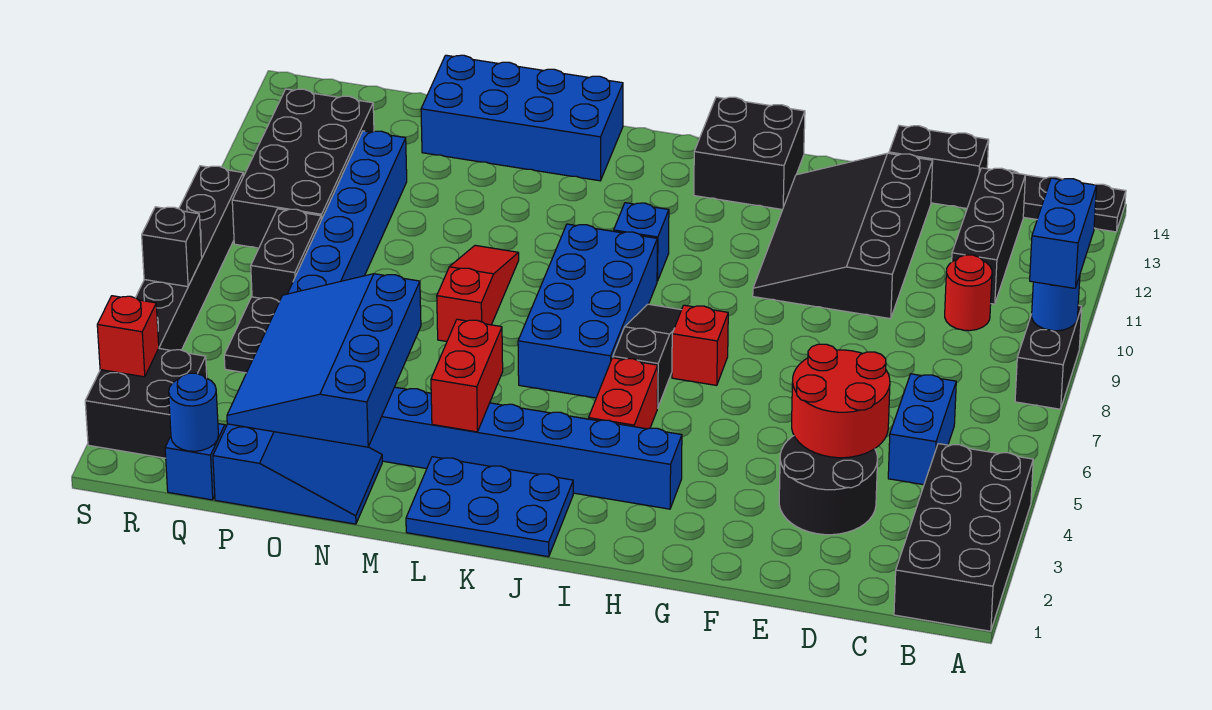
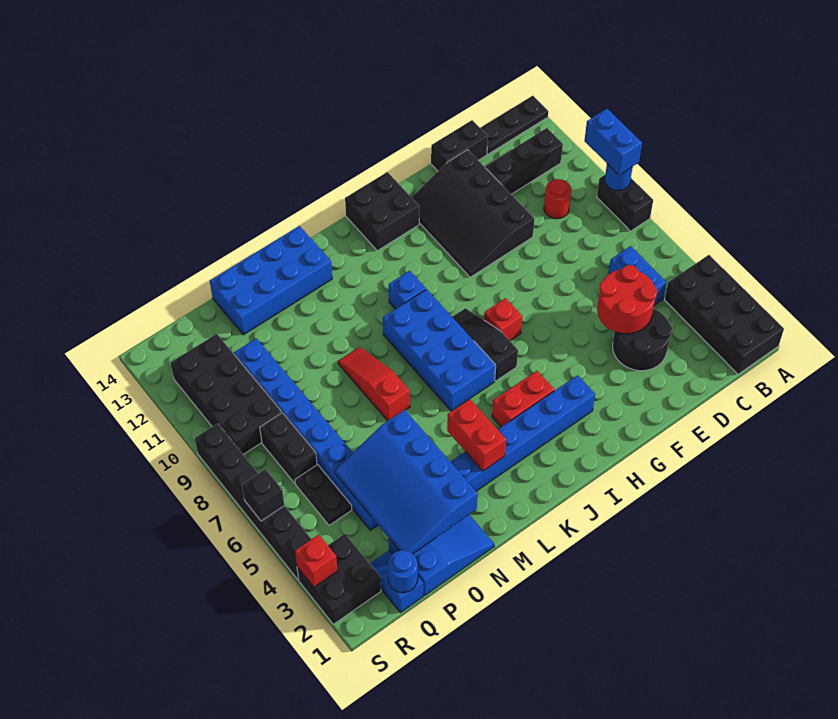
black 1x3 brick [952,168,1025,304] -> black 1x3 brick turned to [485,128,563,194]
red 1x2 brick [589,358,658,429] -> red 1x2 brick turned to [492,371,554,427]
blue 2x3 plate [406,457,573,557] -> none

